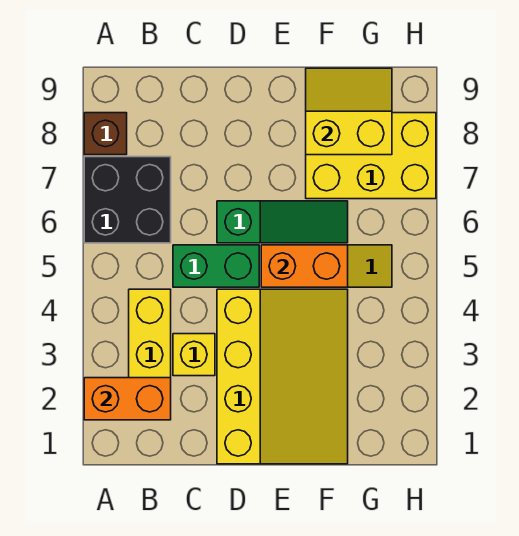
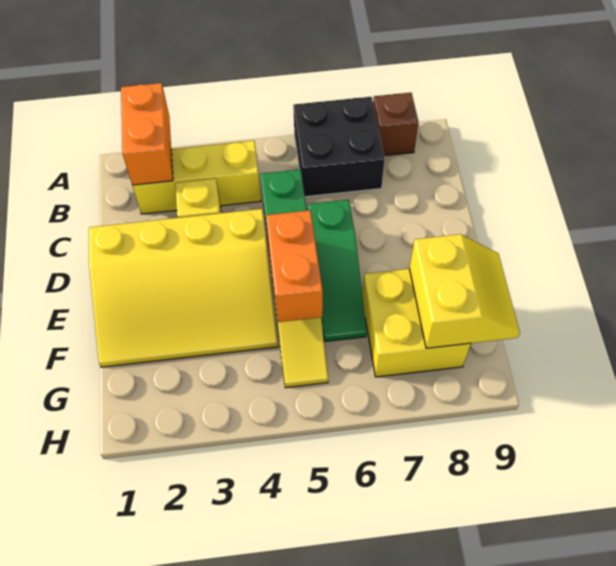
yellow 2x3 brick [306,113,436,199] -> yellow 2x2 brick [362,269,471,377]

